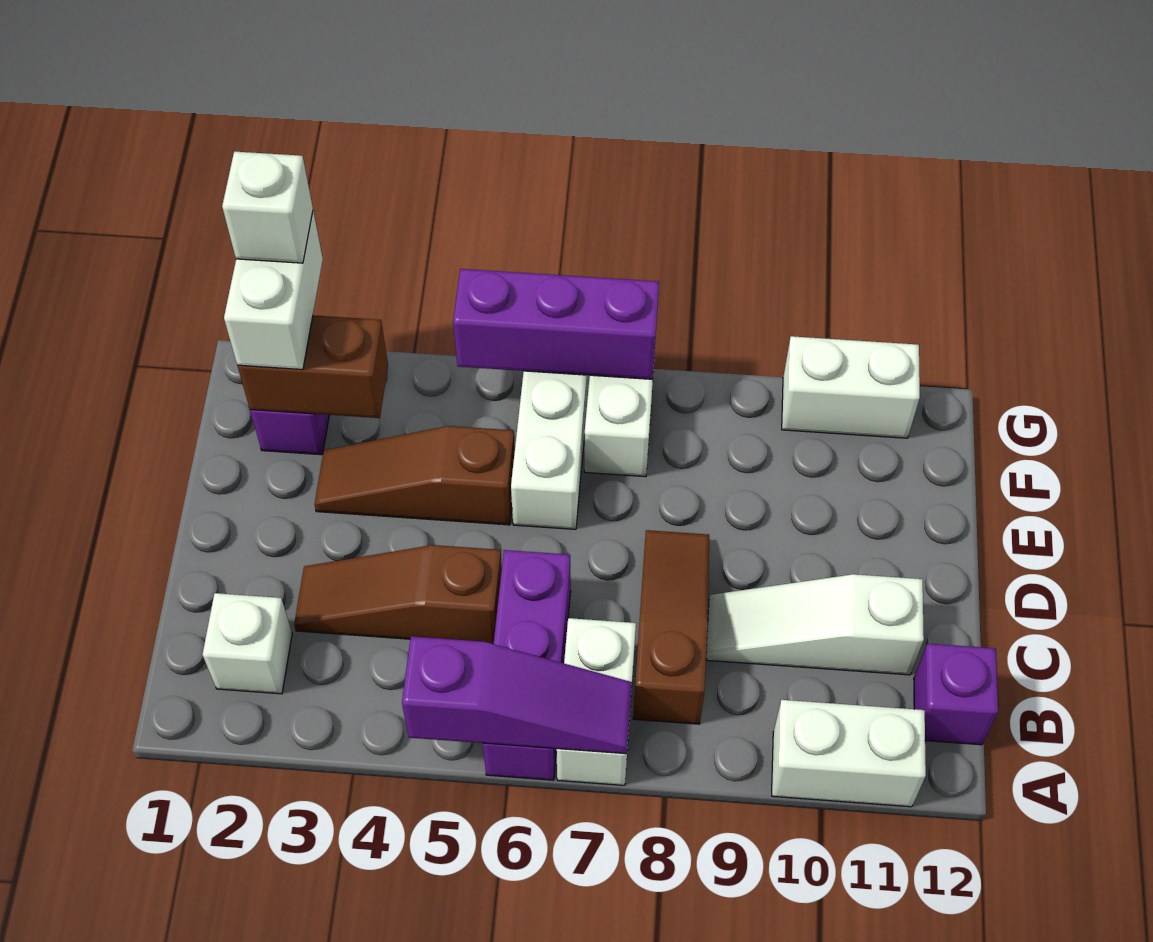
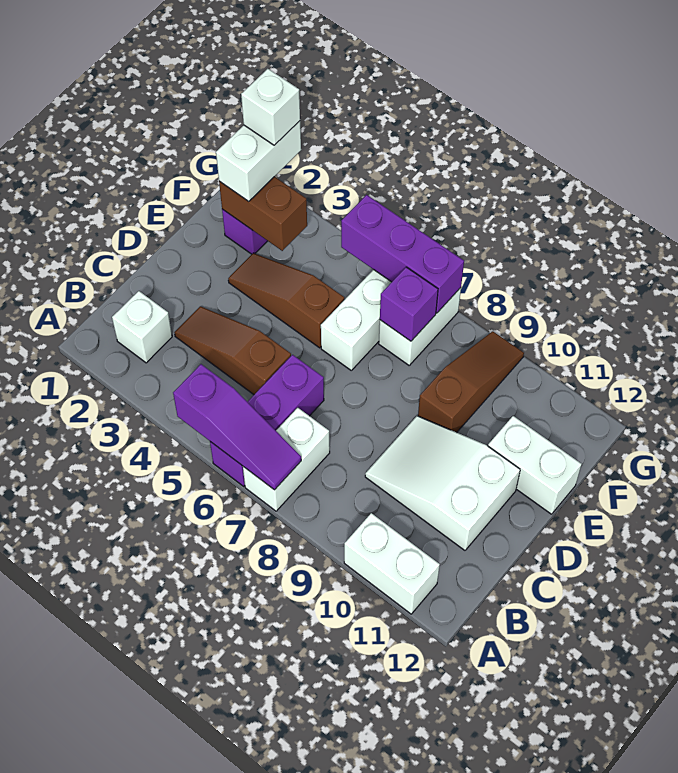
brown 1x3 slope [633,530,709,724] -> brown 1x3 slope moved to [418,331,524,432]
purple 1x1 brick [914,644,998,745] -> purple 1x1 brick moved to [380,267,438,341]
white 1x3 slope [706,574,924,675] -> white 2x3 slope [365,416,520,550]
white 1x2 brick [782,336,920,438] -> white 1x2 brick moved to [488,416,581,514]

